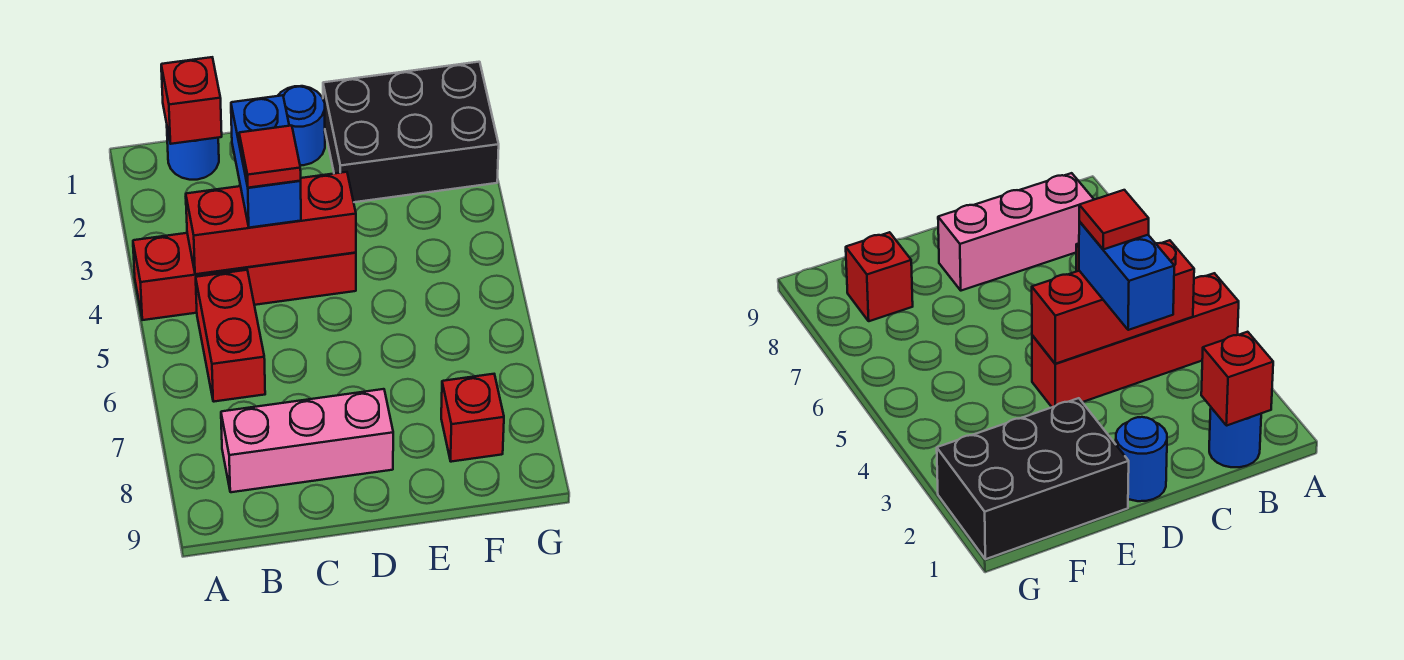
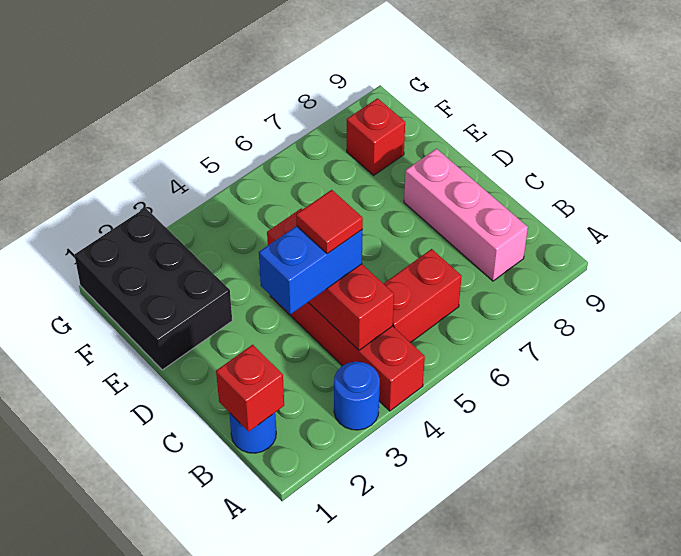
blue 1x1 round brick [278,86,325,165] -> blue 1x1 round brick moved to [334,362,380,430]

